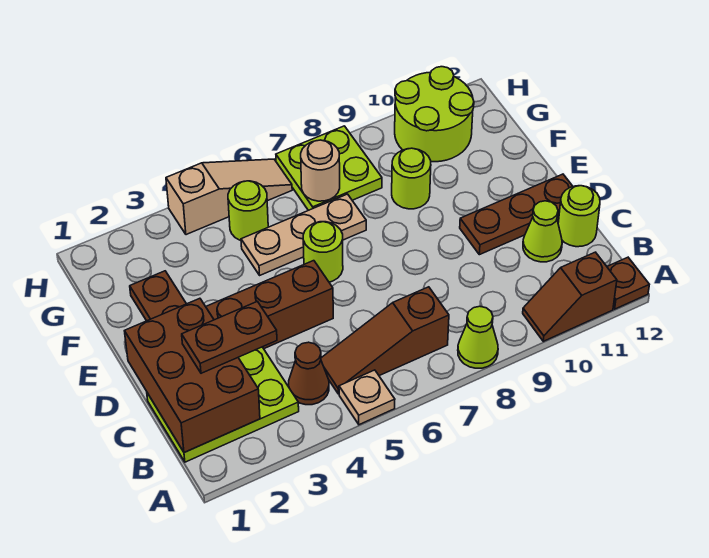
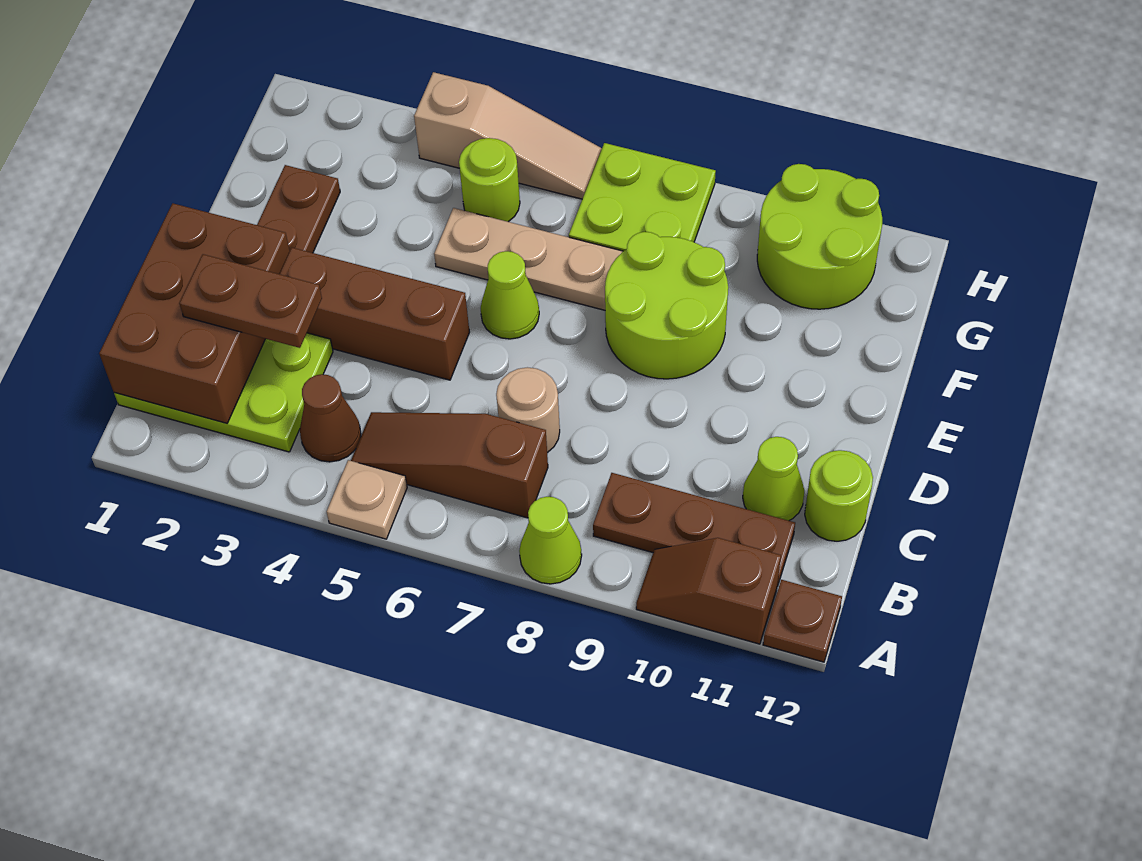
brown 1x3 plate [460,174,573,255] -> brown 1x3 plate moved to [593,473,795,587]
lime 1x1 round brick [303,222,343,282] -> lime 1x1 cone [481,251,539,339]
lime 1x1 round brick [392,148,431,209] -> lime 2x2 round brick [605,232,728,379]
tan 1x1 round brick [301,140,340,201] -> tan 1x1 round brick moved to [496,367,560,453]

